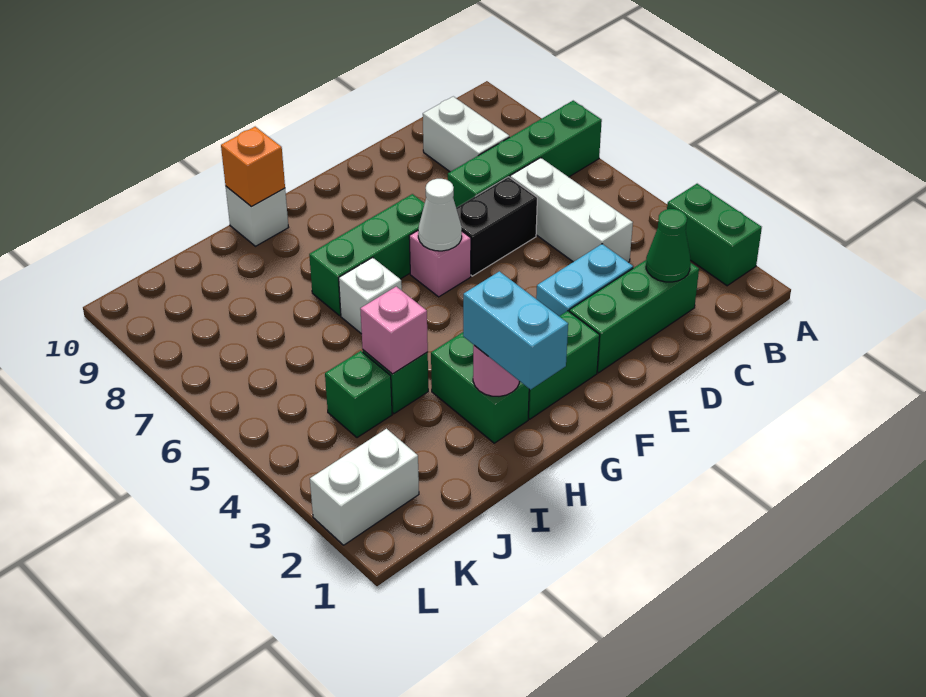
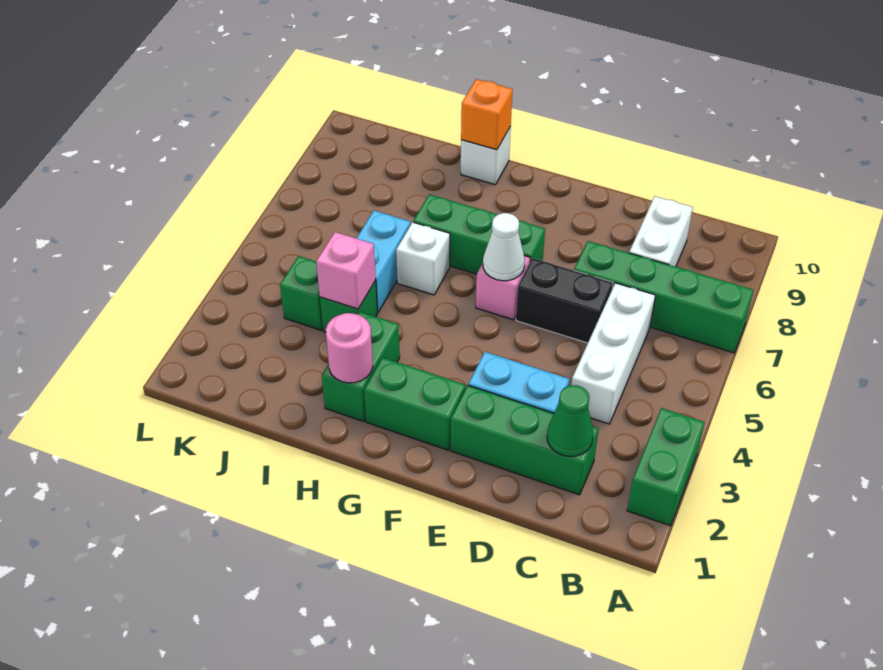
cyan 1x2 brick [463,271,568,390] -> cyan 1x2 brick moved to [357,211,411,312]
white 1x2 brick [310,429,419,545] -> none

